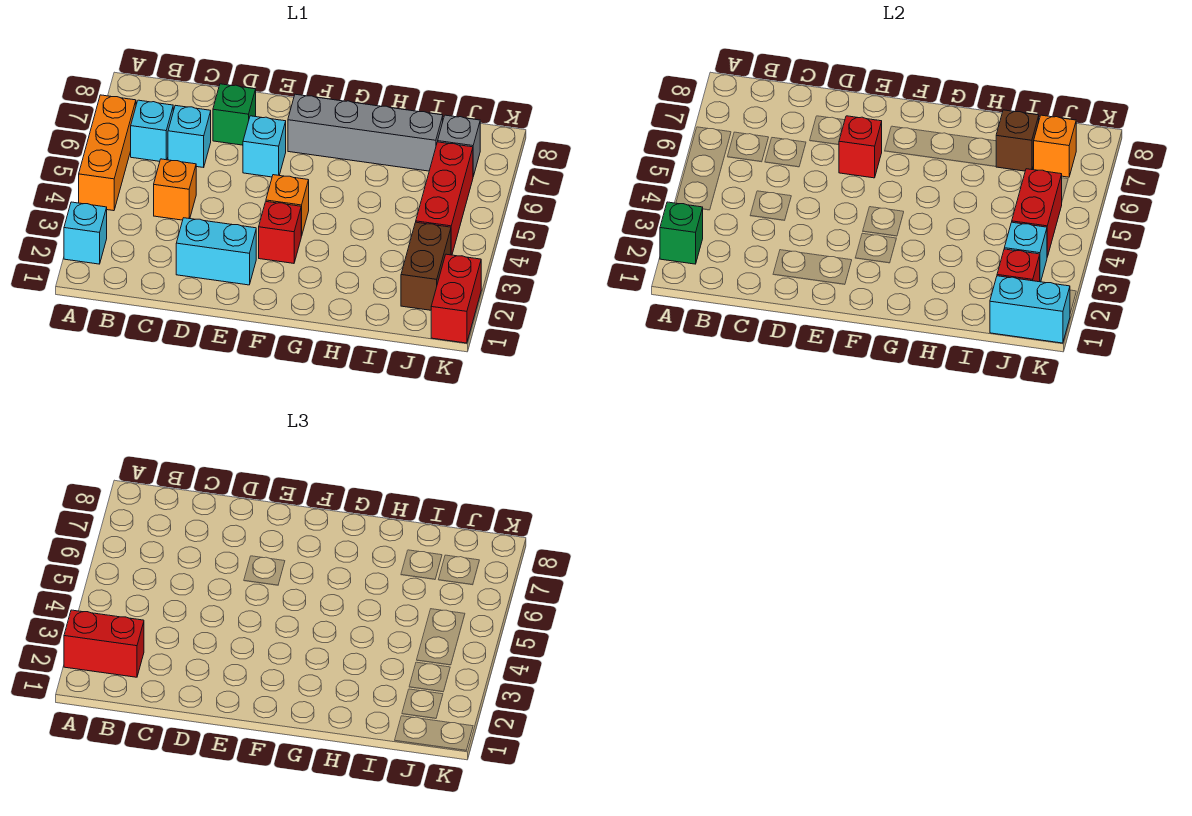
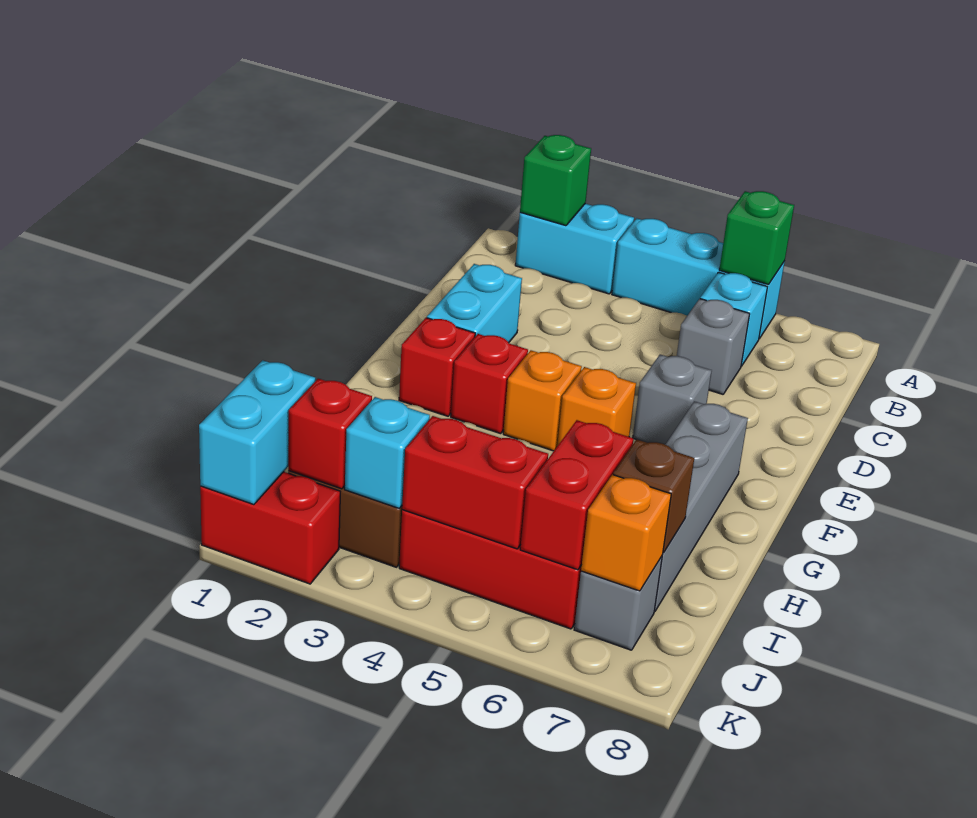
cyan 1x1 brick [64,202,107,264] -> cyan 1x2 brick [515,204,634,294]
red 1x2 brick [64,610,144,677] -> red 1x2 brick moved to [520,420,633,570]
orange 1x3 brick [79,95,136,211] -> cyan 1x3 brick [612,218,785,339]
orange 1x1 brick [154,159,196,220] -> orange 1x1 brick moved to [557,367,636,446]
cyan 1x1 brick [168,105,211,167] -> grey 1x1 brick [677,299,750,394]
green 1x1 brick [213,84,256,145] -> green 1x1 brick moved to [719,191,794,285]
cyan 1x1 brick [243,116,286,177] -> grey 1x1 brick [633,354,712,444]
red 1x1 brick [839,116,882,178] -> red 1x1 brick moved to [399,318,475,416]

